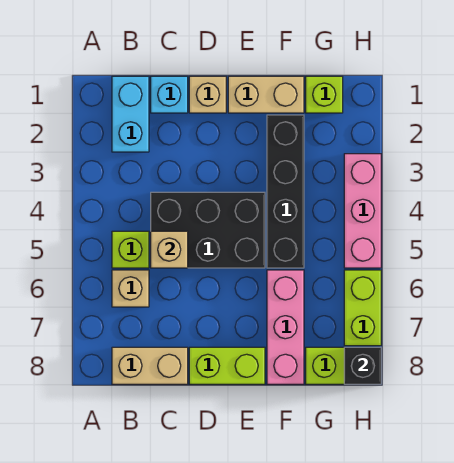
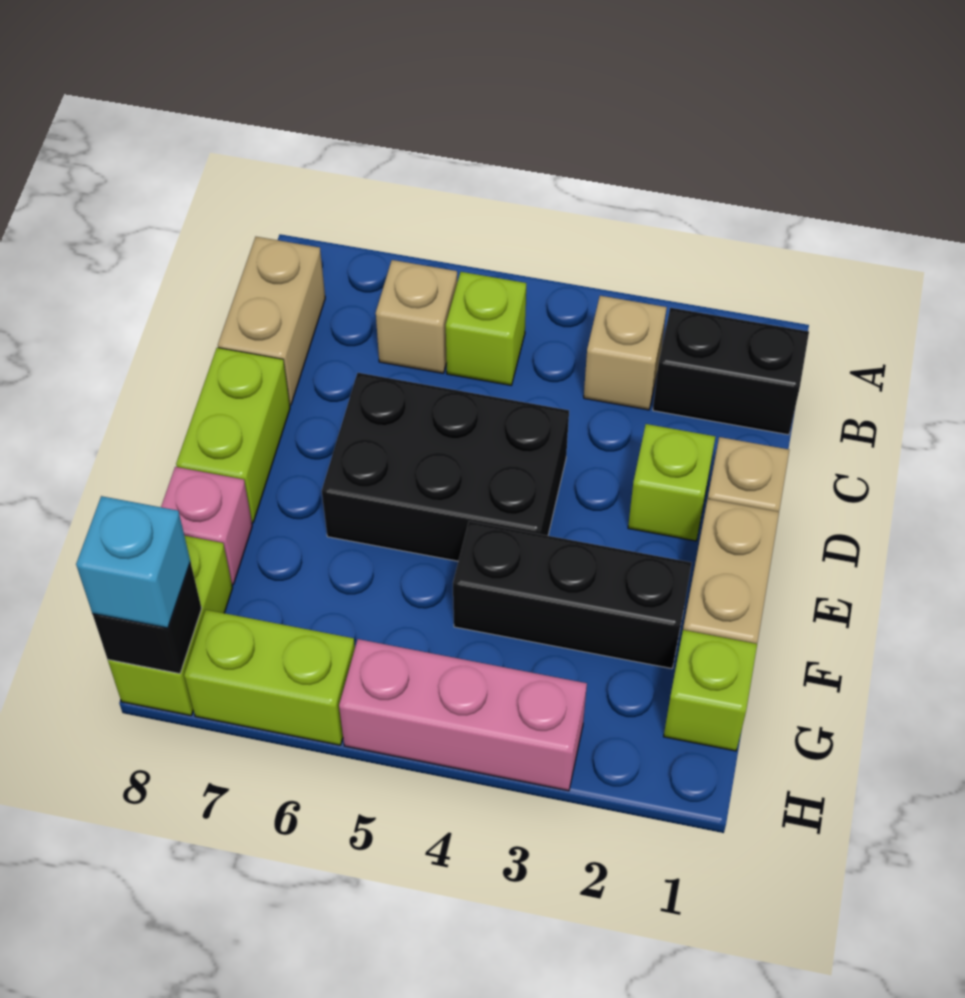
cyan 1x2 brick [112,76,149,152] -> black 1x2 brick [653,308,809,435]
cyan 1x1 brick [151,76,188,113] -> cyan 1x1 brick moved to [76,496,190,628]
black 2x3 brick [151,192,265,268] -> black 2x3 brick turned to [322,373,569,561]
tan 1x1 brick [151,231,188,268] -> tan 1x1 brick moved to [584,296,667,410]
none -> lime 1x1 brick [628,424,715,541]
black 1x4 brick [267,115,304,268] -> black 1x3 brick [453,521,692,669]
pink 1x3 brick [267,270,304,384] -> pink 1x1 brick [161,467,252,585]

